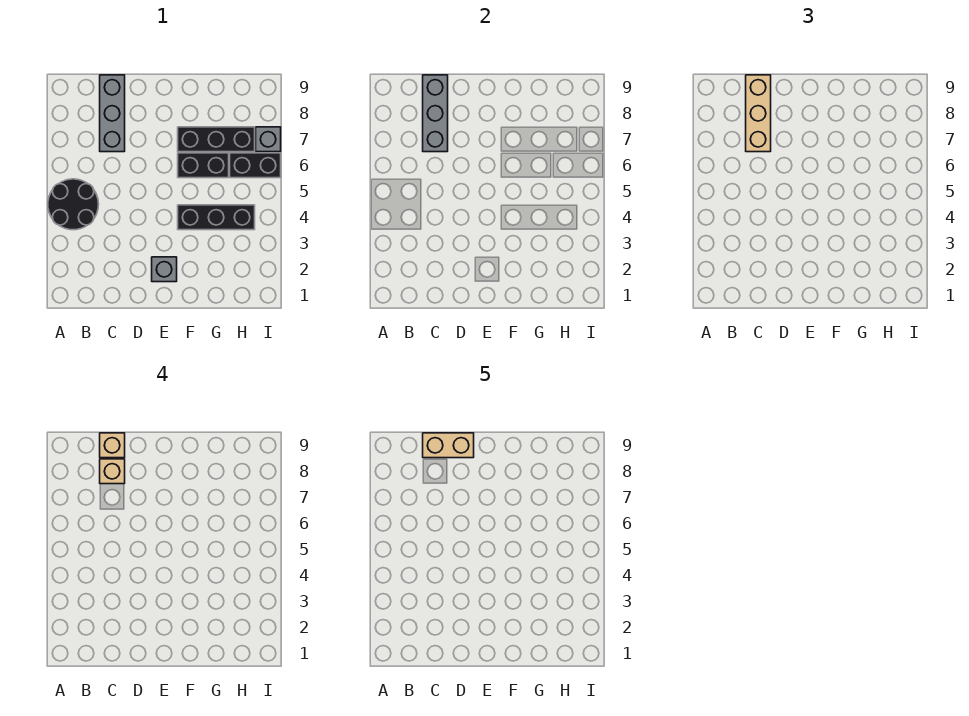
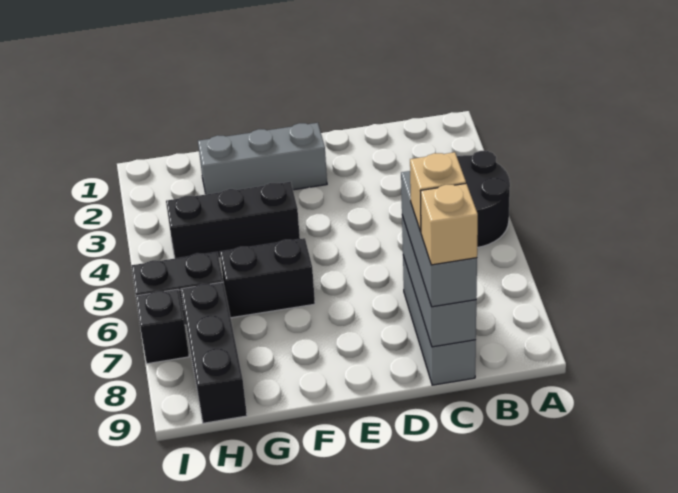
tan 1x3 brick [746,75,771,152] -> grey 1x3 brick [401,171,477,307]
tan 1x2 brick [423,433,474,458] -> none
grey 1x1 brick [152,257,177,282] -> grey 1x3 brick [198,123,327,194]
black 1x3 brick [178,127,255,152] -> black 1x3 brick turned to [181,282,247,423]
grey 1x1 brick [256,127,281,152] -> black 1x1 brick [136,289,189,364]

